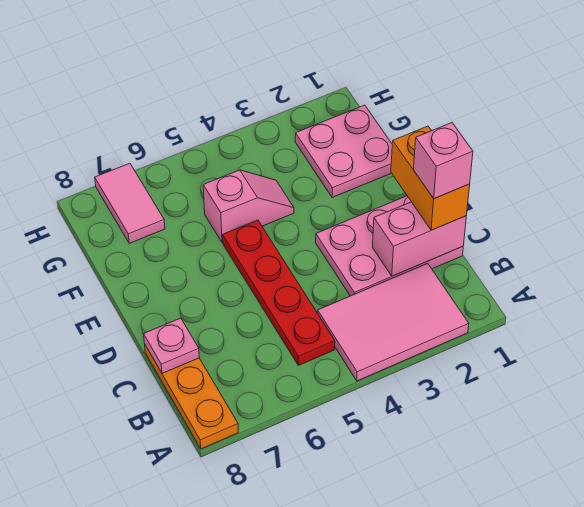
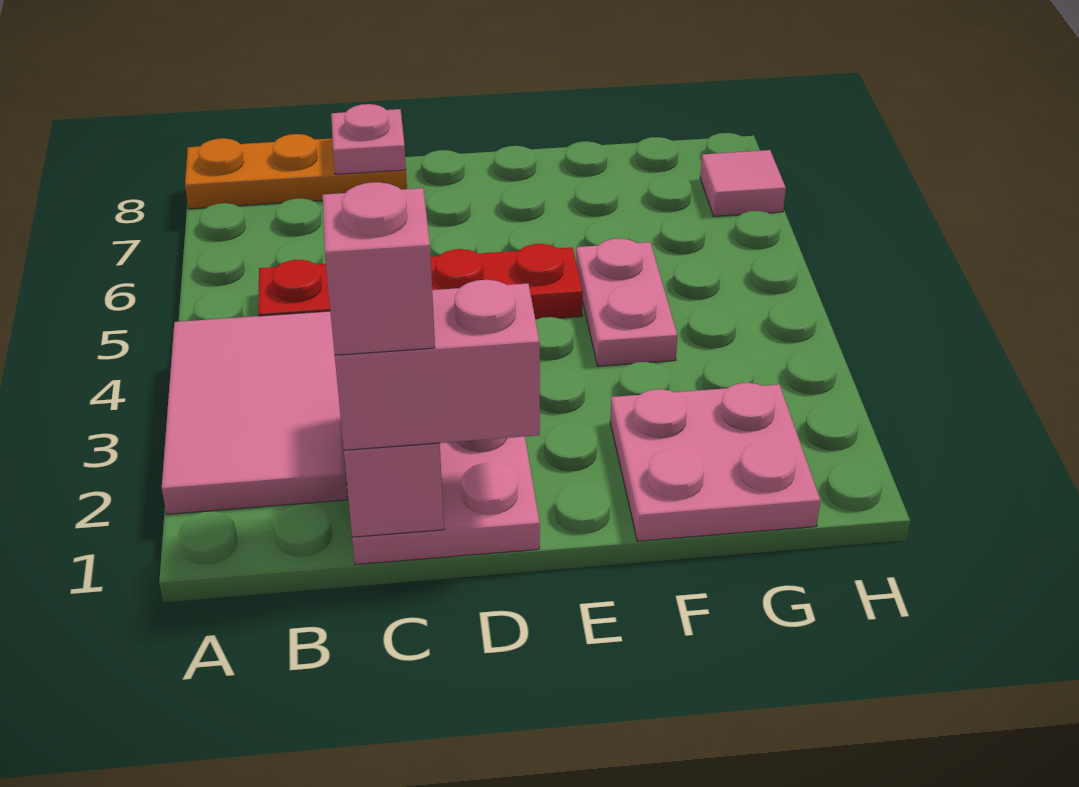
orange 1x2 brick [391,126,470,230] -> pink 1x2 brick [335,280,540,450]
pink 1x2 slope [203,170,294,243] -> pink 1x2 plate [576,239,677,366]
pink 1x2 tile [95,163,165,243] -> pink 1x1 tile [700,150,786,216]

